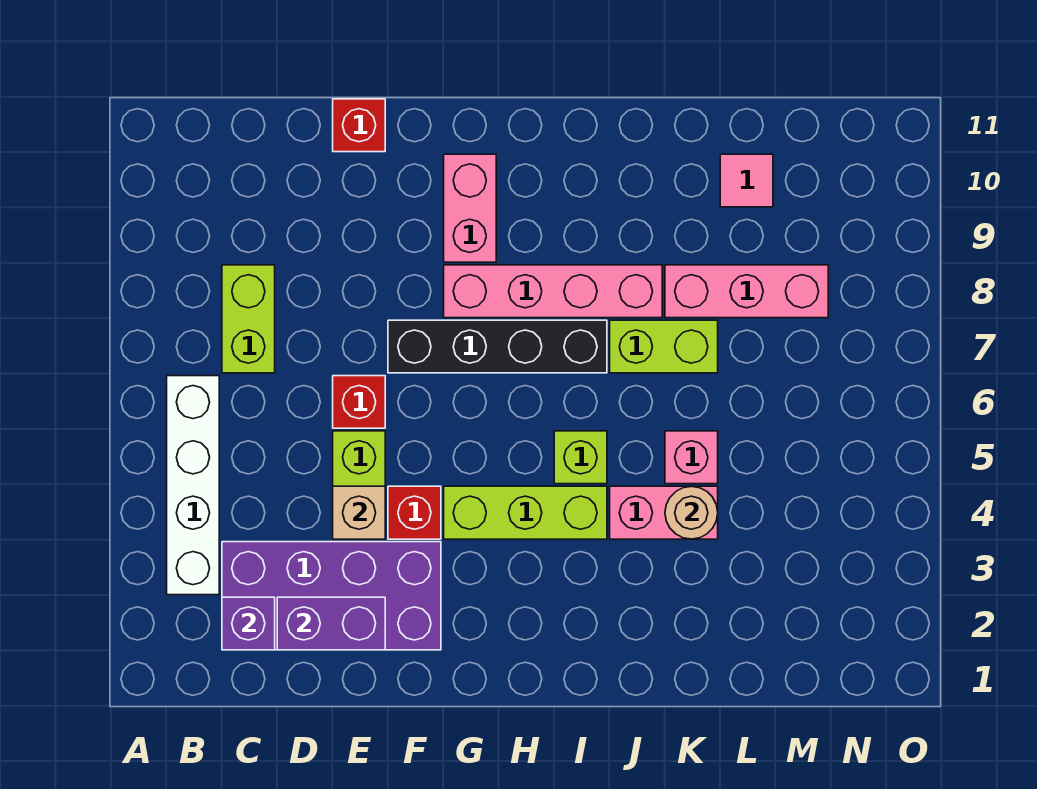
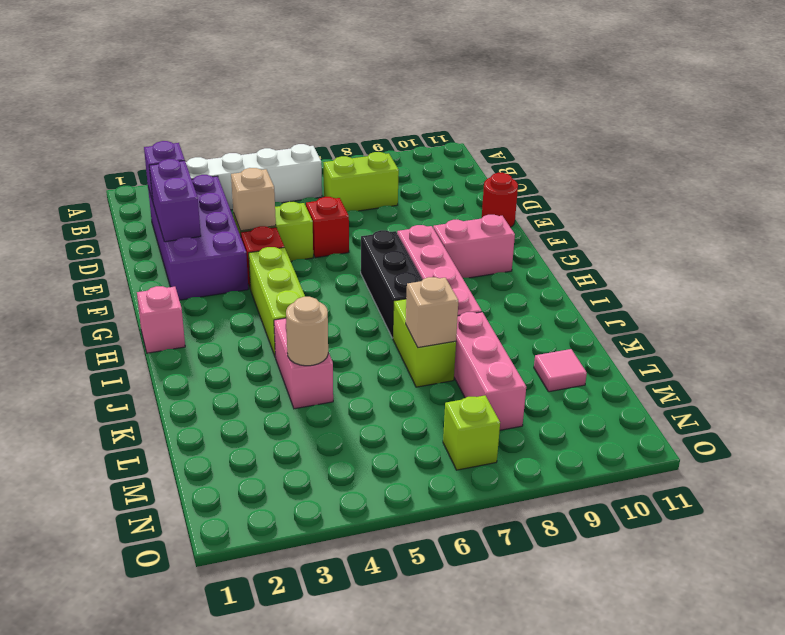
red 1x1 brick [333,99,385,152] -> red 1x1 round brick [482,173,518,227]
black 1x4 brick [388,320,607,373] -> black 1x3 brick [361,230,422,338]
lime 1x1 brick [554,431,607,484] -> lime 1x1 brick moved to [443,396,500,470]
pink 1x1 brick [665,431,718,484] -> pink 1x1 brick moved to [137,286,185,353]
none -> tan 1x1 brick [406,277,458,347]

